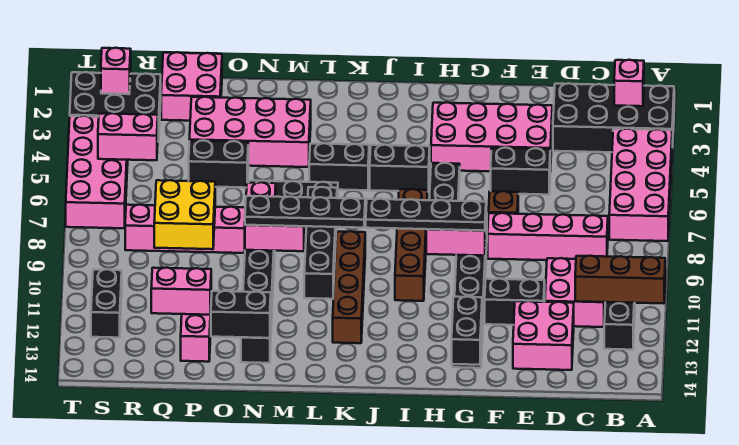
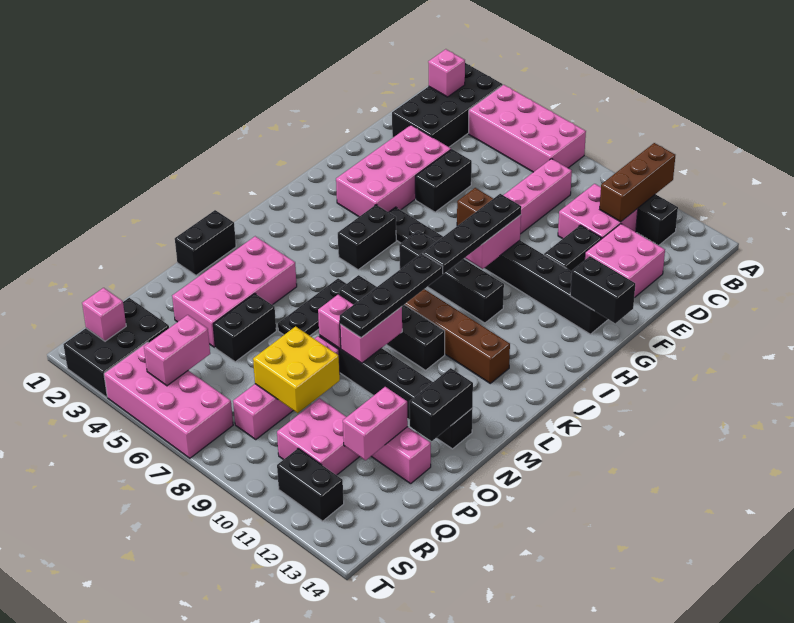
brown 1x4 brick [395,189,428,301] -> black 1x4 brick [399,231,504,323]
black 1x2 brick [309,143,369,190] -> black 1x2 brick moved to [175,210,236,275]
pink 2x2 brick [161,52,222,121] -> pink 2x2 brick moved to [277,398,360,475]

